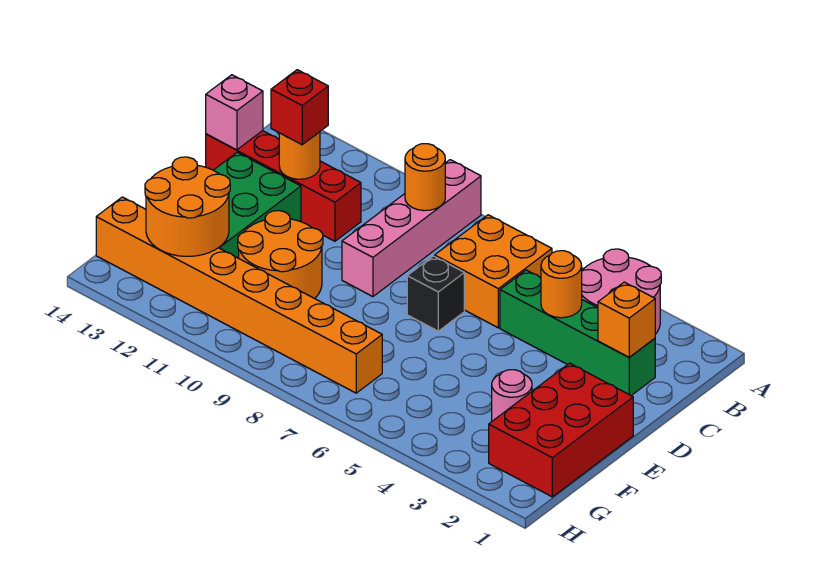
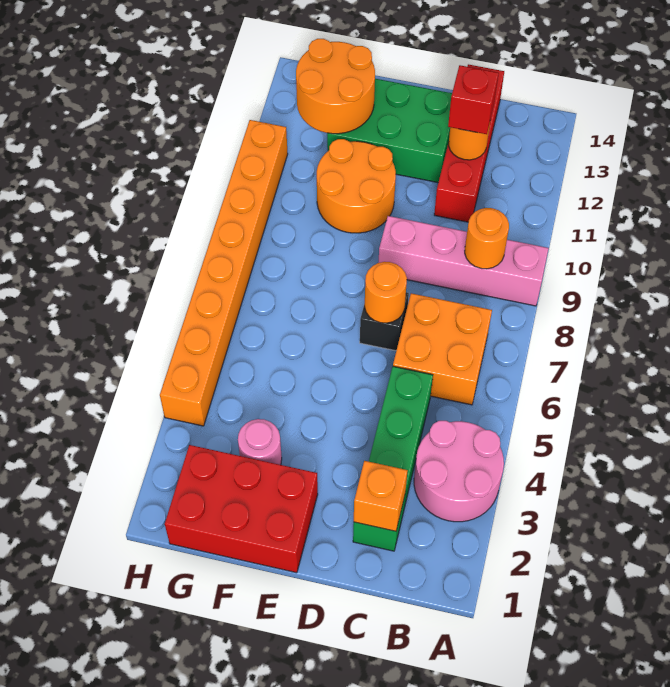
orange 1x1 round brick [541,251,582,318] -> orange 1x1 round brick moved to [365,262,407,323]
pink 1x1 brick [206,75,263,150] -> none
orange 1x8 brick [96,197,382,393] -> orange 1x8 brick moved to [160,120,288,426]

